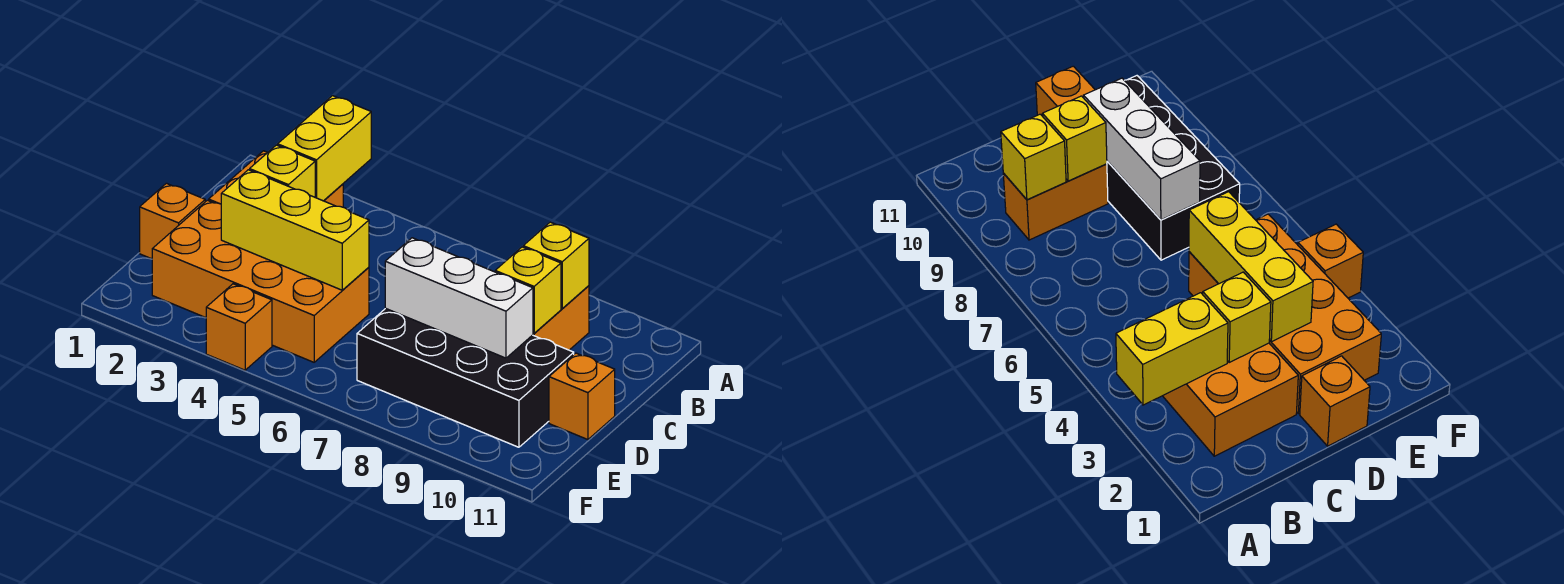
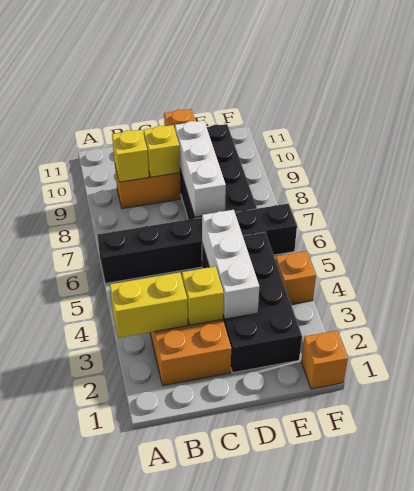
none -> black 1x6 brick [97,204,297,283]
orange 1x1 brick [140,183,205,259] -> orange 1x1 brick moved to [301,331,348,389]
orange 2x4 brick [152,200,369,362] -> black 2x4 brick [202,232,302,373]
yellow 1x3 brick [221,170,369,290] -> white 1x3 brick [202,210,259,319]

